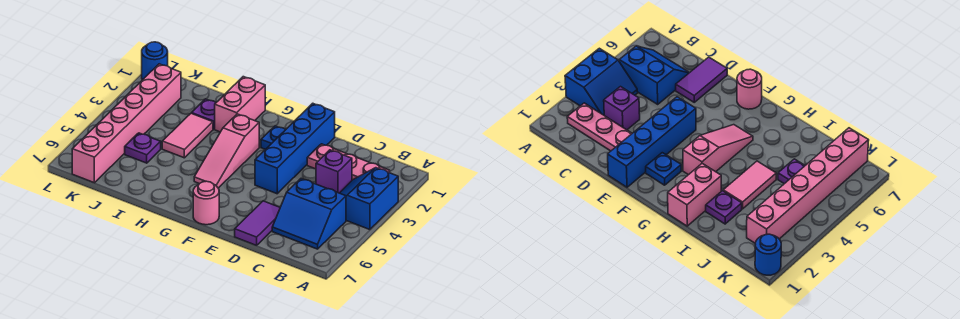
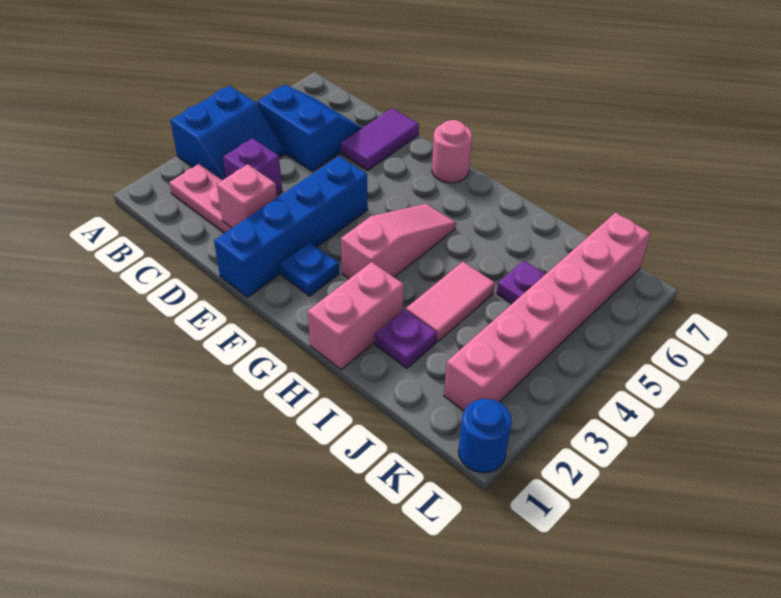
none -> pink 1x1 brick [217,164,277,228]

